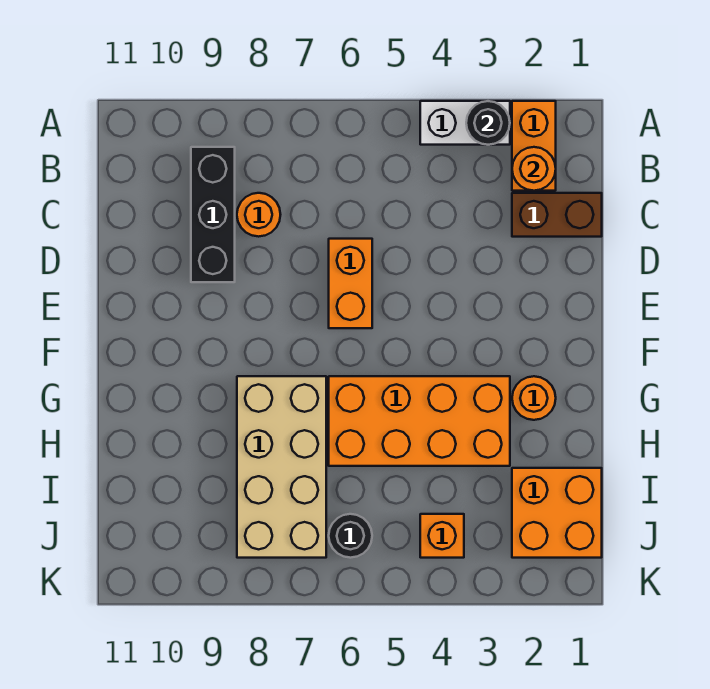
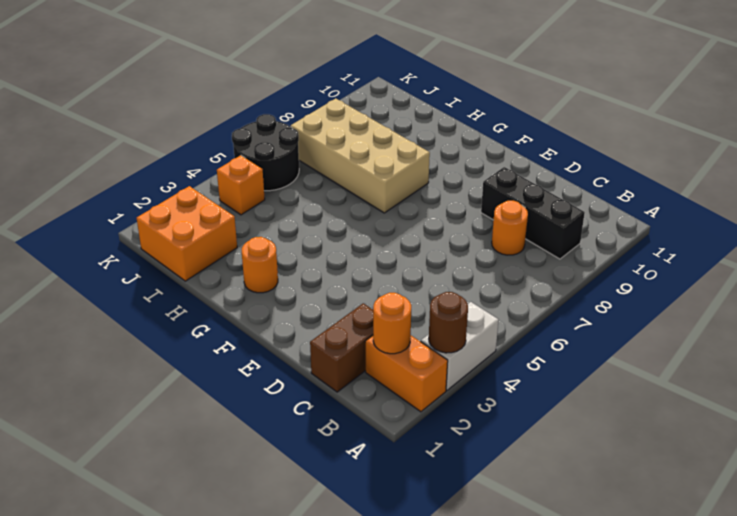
black 1x1 round brick [466,101,510,145] -> brown 1x1 round brick [429,292,468,353]
orange 1x2 brick [329,239,372,328] -> none
orange 2x4 brick [329,376,510,466] -> none
black 1x1 round brick [329,514,372,558] -> black 2x2 round brick [232,114,299,191]

